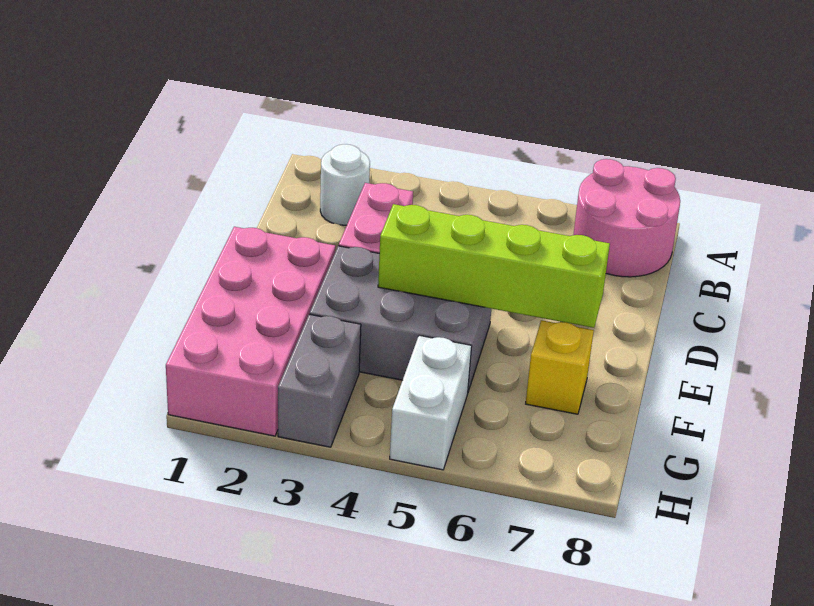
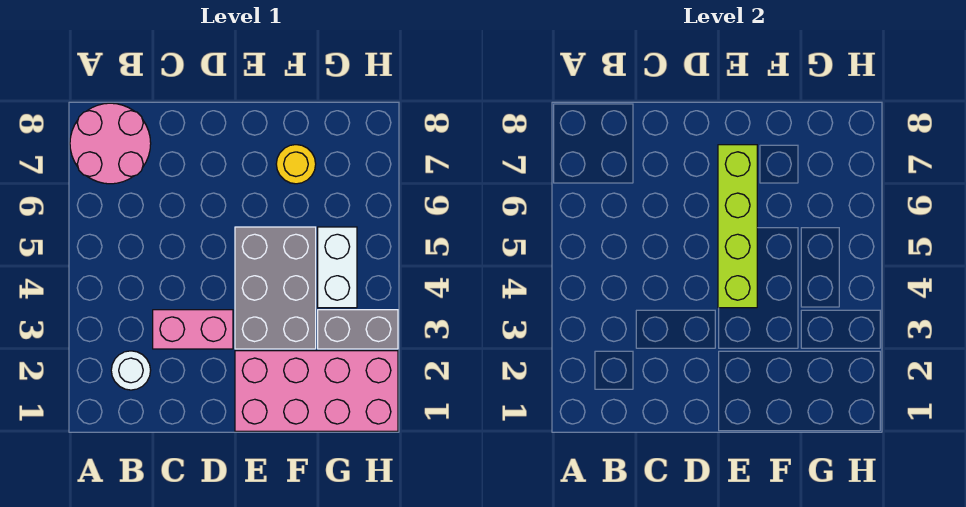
yellow 1x1 brick [526,320,594,414] -> yellow 1x1 round brick [276,145,316,184]
white 1x2 brick [390,335,472,470] -> white 1x2 brick turned to [318,227,357,308]

